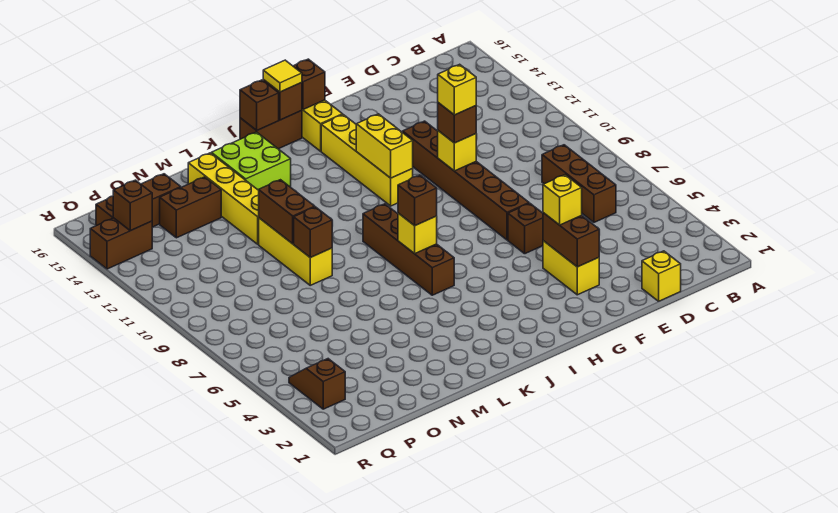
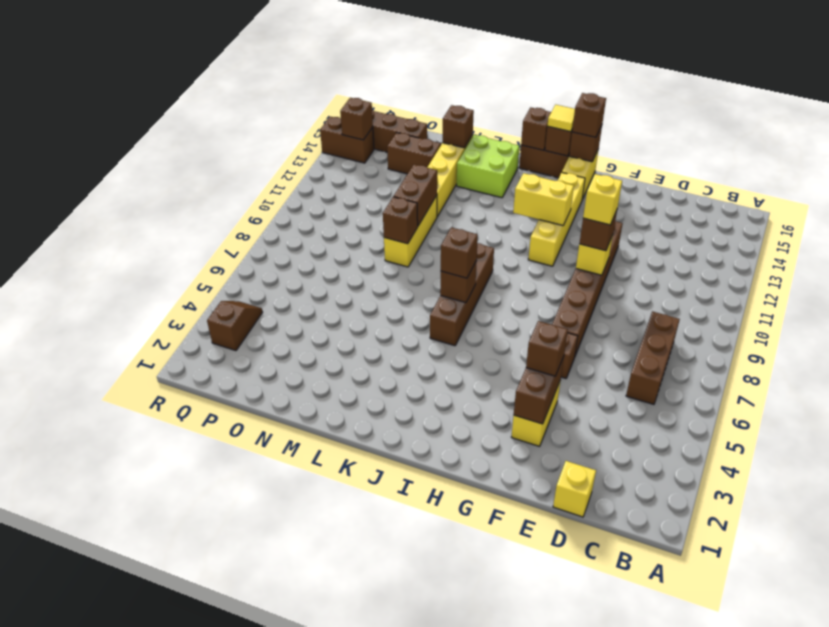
yellow 1x1 brick [543,175,582,225] -> brown 1x1 brick [526,321,568,376]
yellow 1x2 brick [356,114,413,178] -> yellow 1x2 brick turned to [513,173,574,225]
none -> brown 1x1 brick [572,93,606,137]
yellow 1x1 brick [398,213,437,254] -> brown 1x1 brick [440,261,477,303]
none -> brown 1x1 brick [443,105,474,148]

